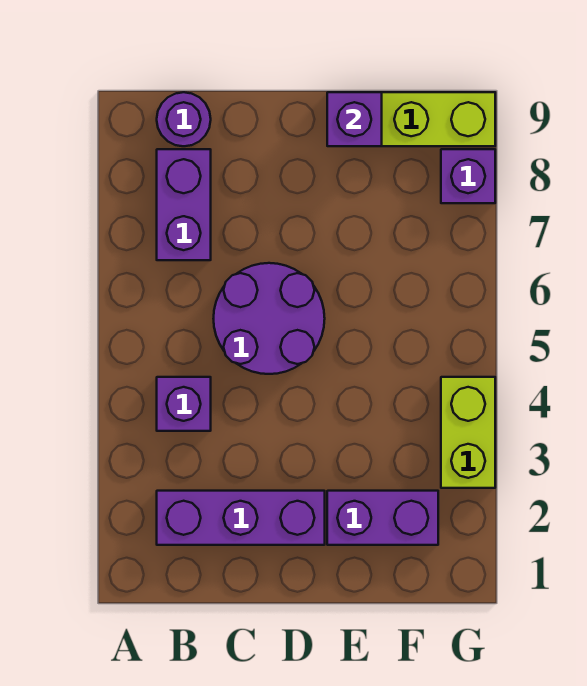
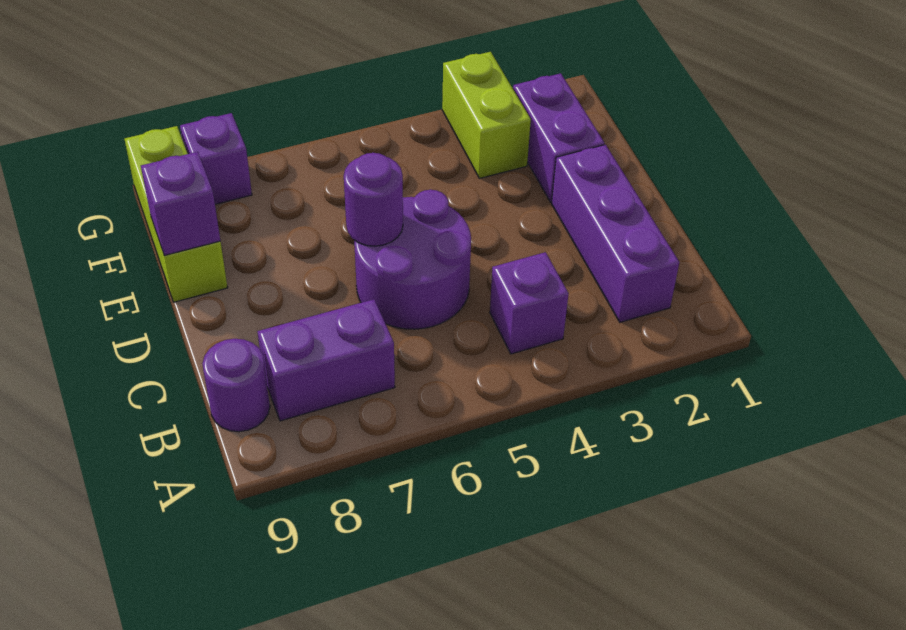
none -> purple 1x1 round brick [344,153,403,246]
lime 1x2 brick [441,377,495,488] -> lime 1x2 brick turned to [442,52,531,178]

